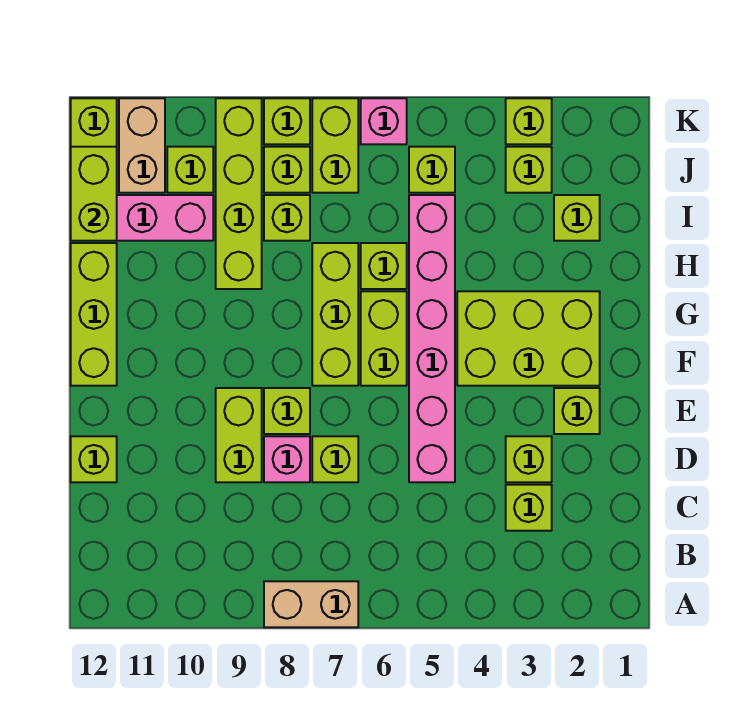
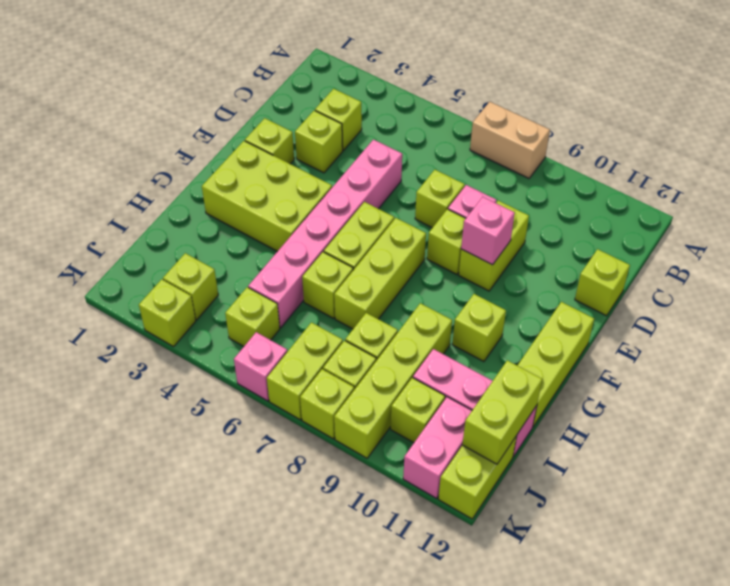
none -> pink 1x1 brick [461,197,515,265]
lime 1x1 brick [554,195,600,241] -> lime 1x1 brick moved to [452,294,506,362]
tan 1x2 brick [119,98,165,193] -> pink 1x2 brick [403,397,472,498]

